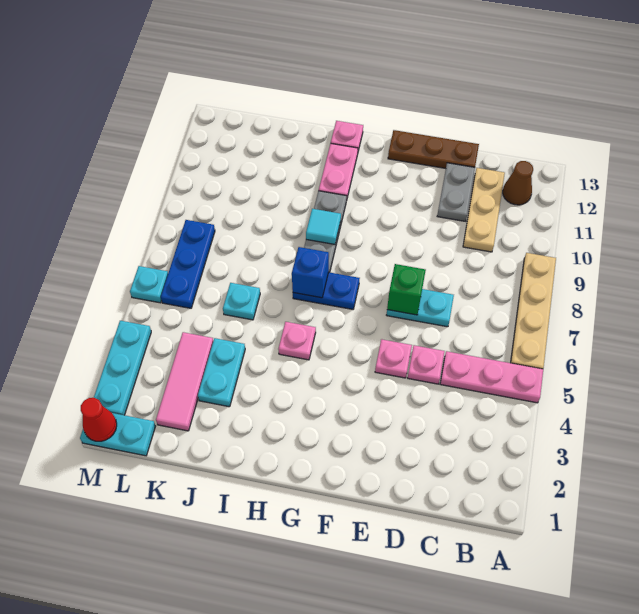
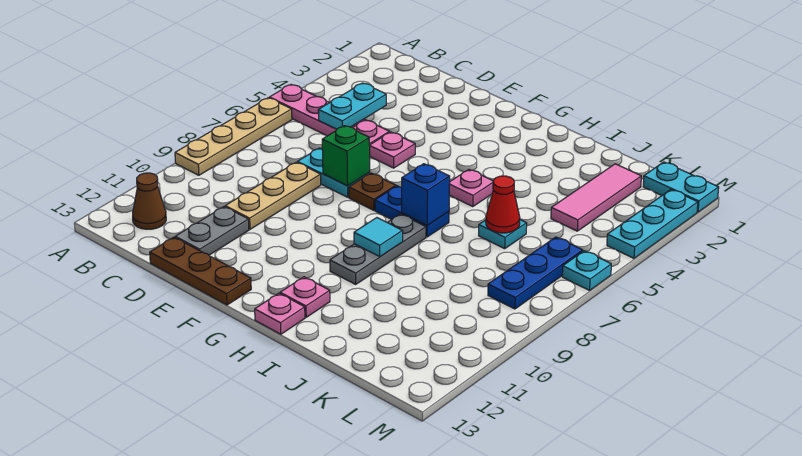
tan 1x3 plate [463,168,505,252] -> tan 1x3 plate moved to [225,162,321,229]
none -> brown 1x1 plate [349,173,396,210]
pink 1x2 plate [319,143,358,201] -> pink 1x1 plate [280,277,330,317]
cyan 1x2 plate [198,338,245,407] -> cyan 1x2 plate moved to [318,83,386,129]
red 1x1 cone [81,398,117,441] -> red 1x1 cone moved to [486,176,520,233]

